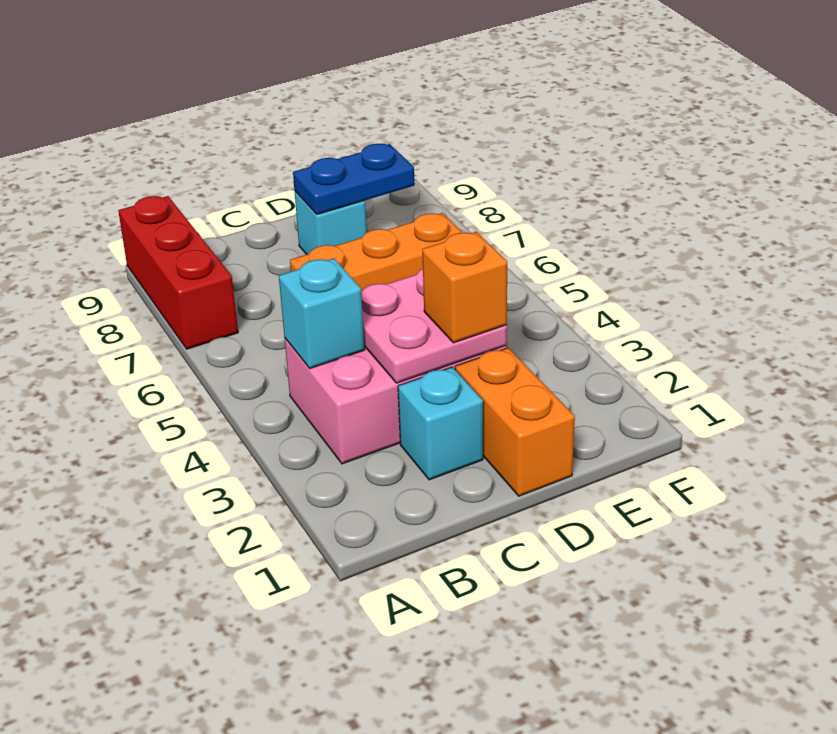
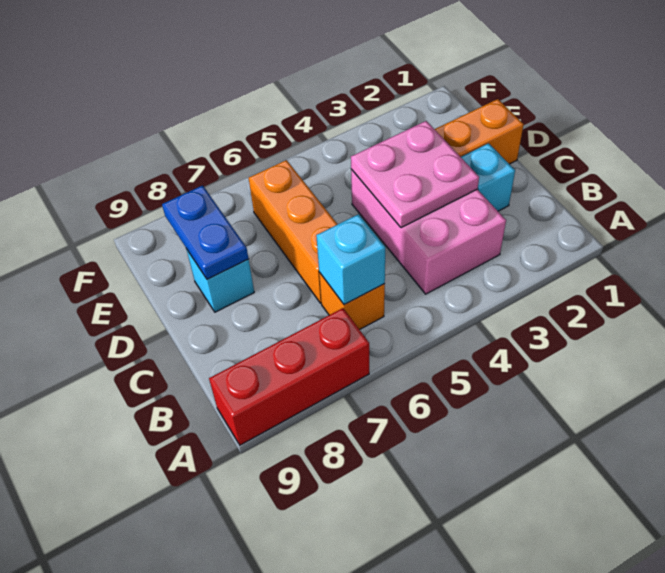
cyan 1x1 brick [279,258,365,368] -> cyan 1x1 brick moved to [316,214,385,305]
orange 1x1 brick [422,232,507,343] -> orange 1x1 brick moved to [319,273,385,330]

